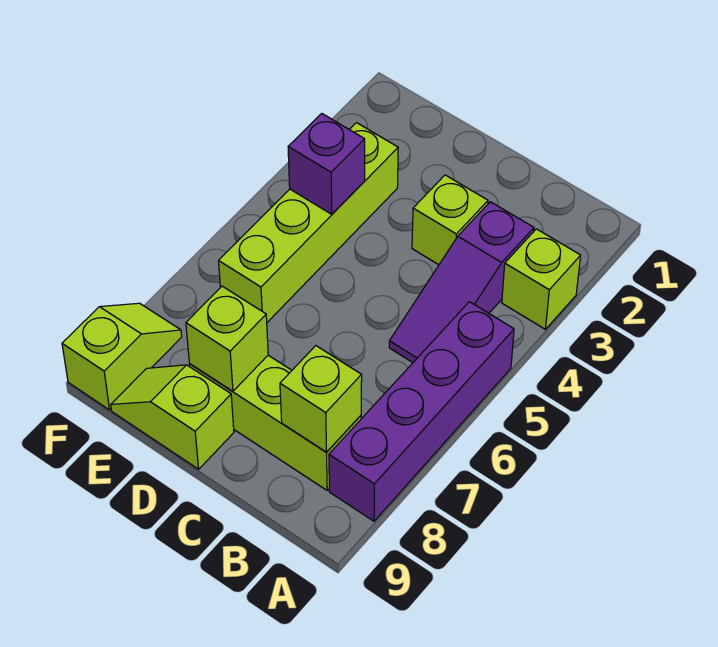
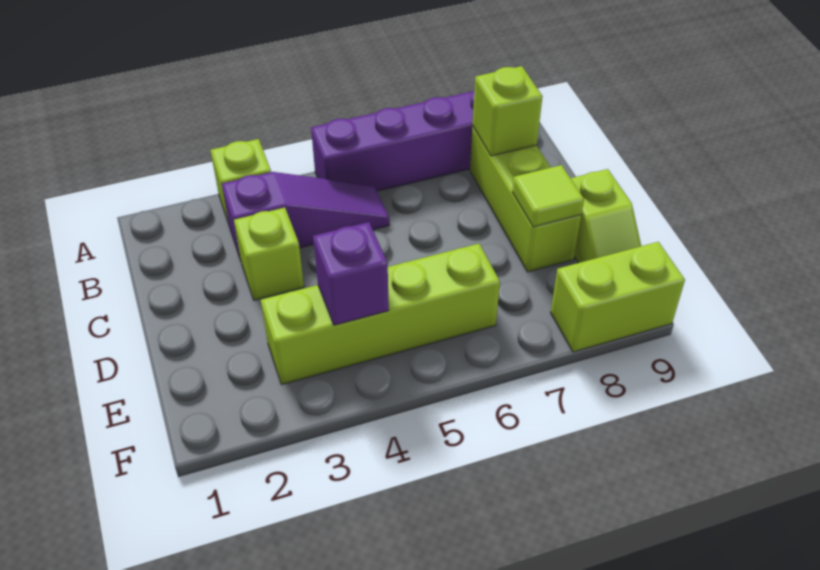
lime 1x1 brick [186,286,268,391] -> lime 1x1 tile [512,165,584,227]
lime 1x2 slope [62,303,182,410] -> lime 1x2 brick [551,242,685,352]

